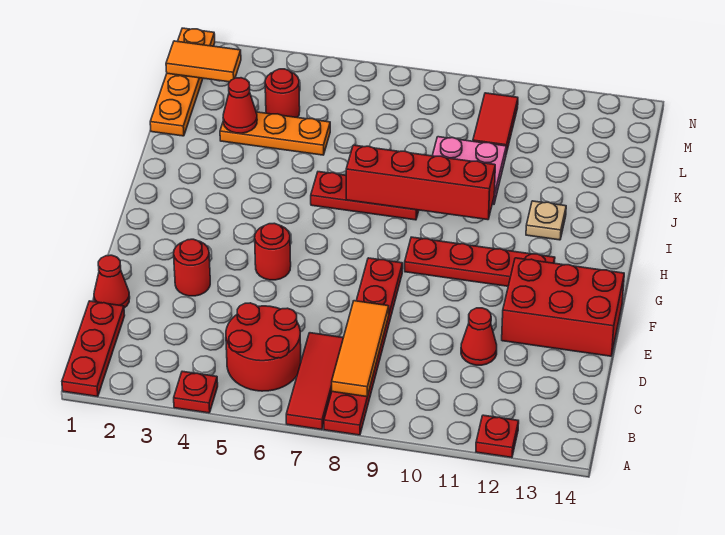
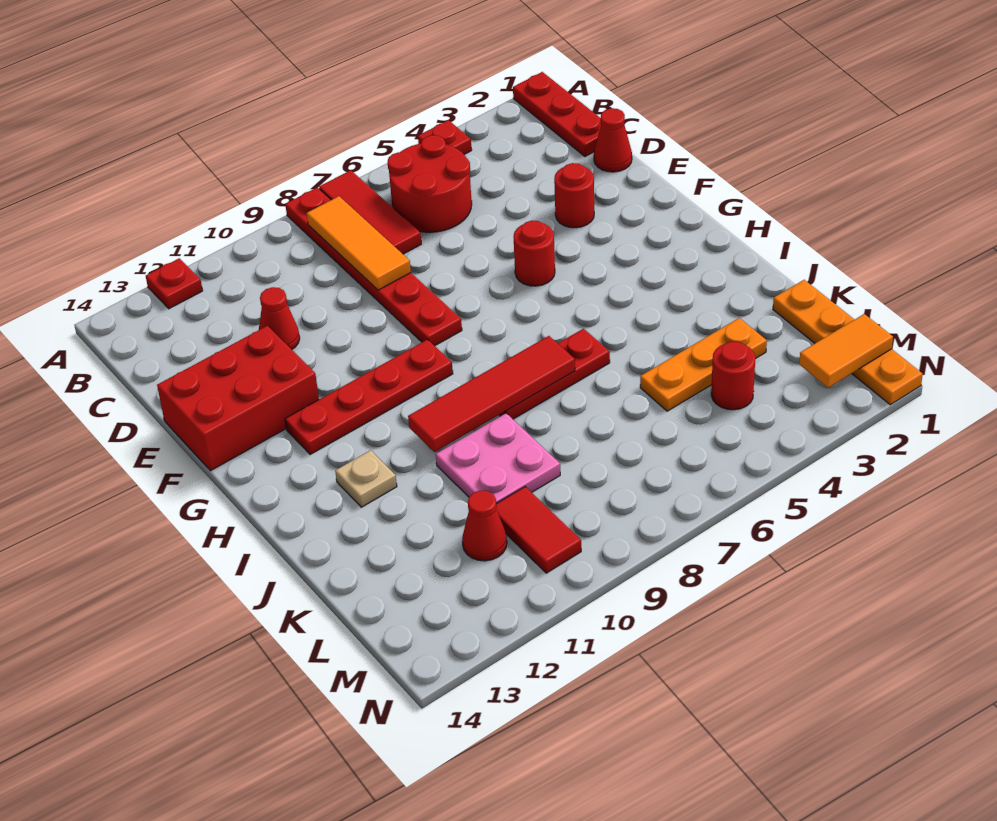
red 1x4 brick [346,145,495,220] -> red 1x4 tile [408,336,575,452]
red 1x1 cone [223,78,257,133] -> red 1x1 cone moved to [462,490,507,561]

